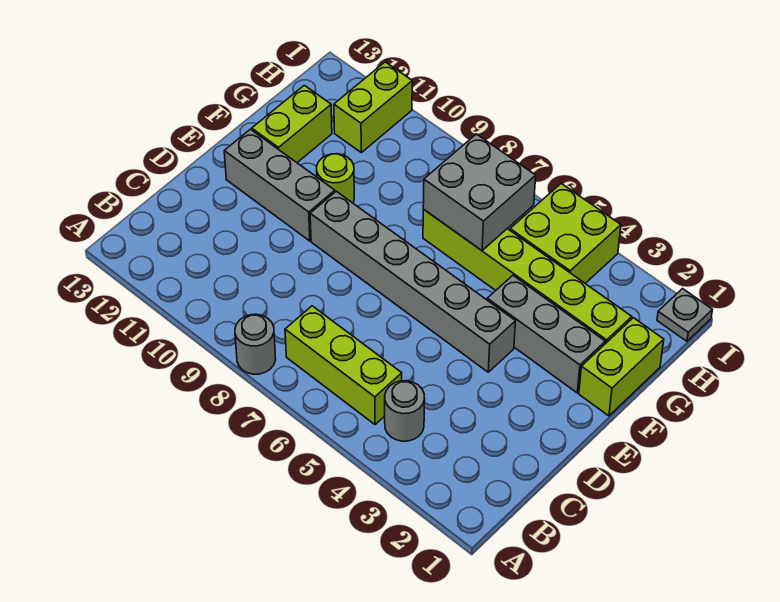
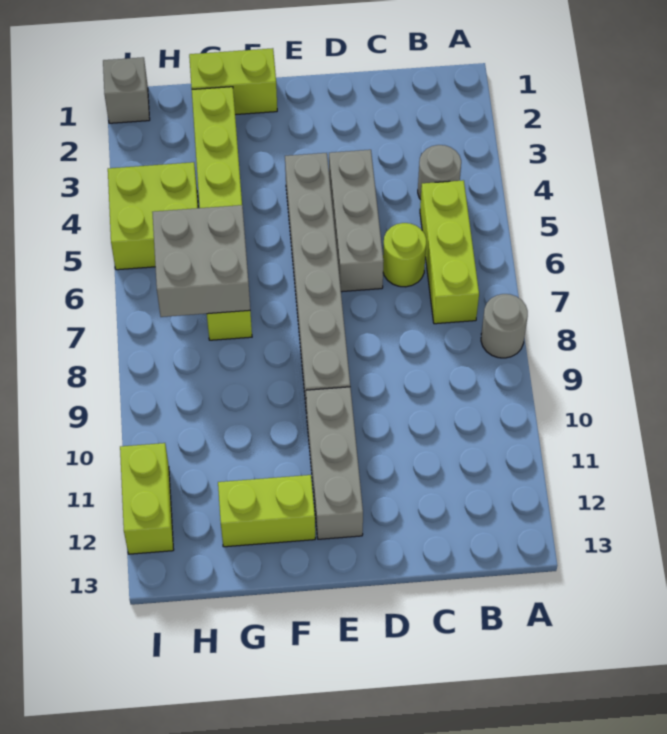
grey 1x3 brick [487,276,605,393] -> grey 1x3 brick moved to [329,150,384,292]
lime 1x1 round brick [317,154,354,203] -> lime 1x1 round brick moved to [383,223,426,287]
lime 1x2 brick [334,62,412,153] -> lime 1x2 brick turned to [120,443,174,554]
grey 1x1 plate [657,289,712,341] -> grey 1x1 brick [103,57,150,123]

